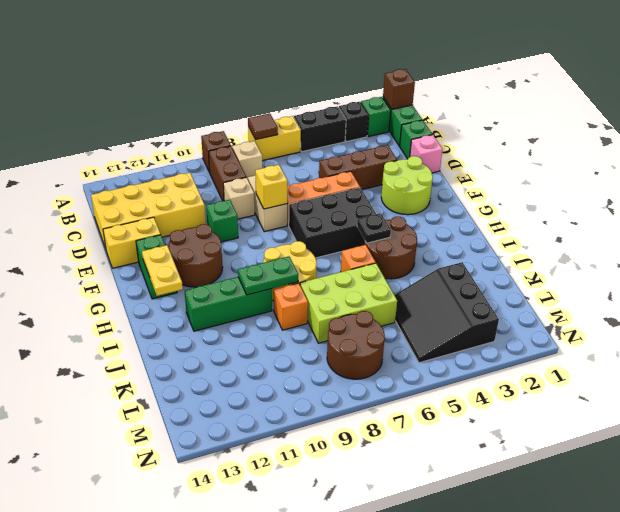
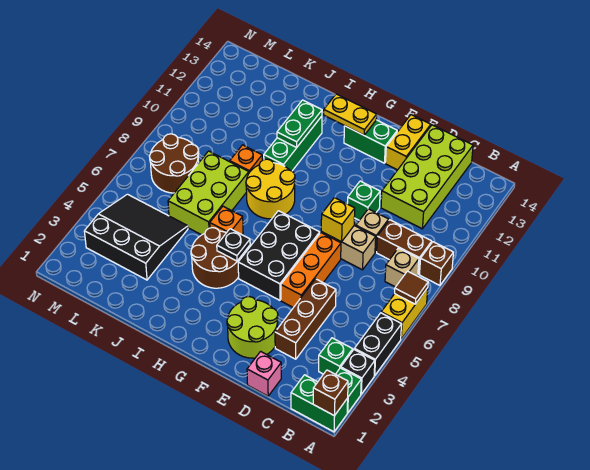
green 1x1 brick [400,120,432,159] -> green 1x1 brick moved to [319,338,353,374]
yellow 2x4 brick [91,173,206,248] -> lime 2x4 brick [381,125,473,229]
brown 2x2 round brick [168,224,223,287] -> none
green 1x2 plate [238,256,298,295] -> green 1x2 plate moved to [277,100,322,148]

